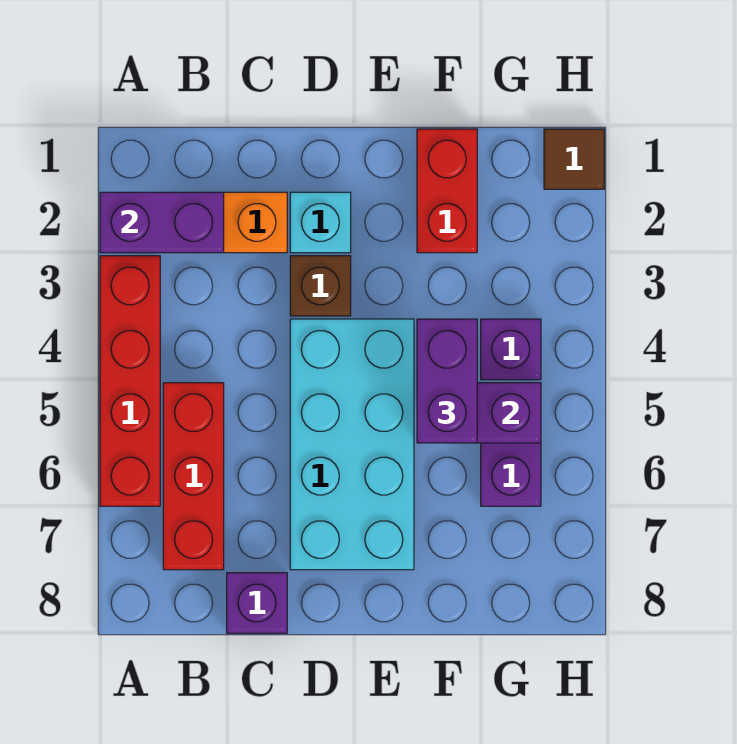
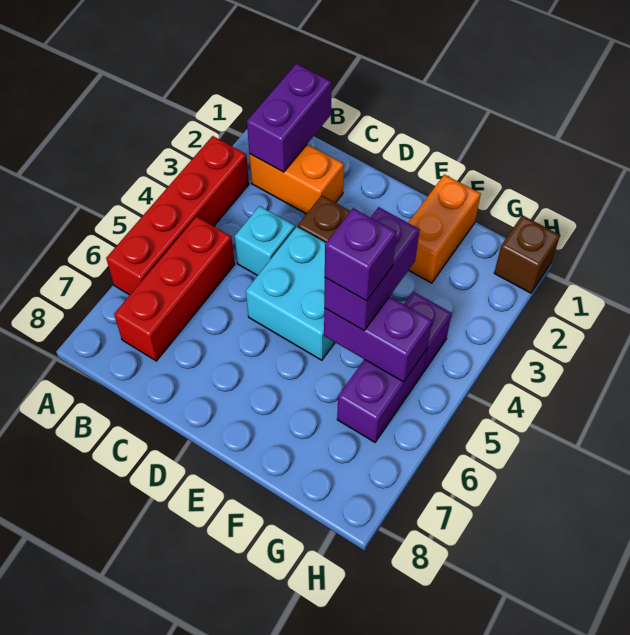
purple 1x2 brick [100,192,224,253] -> purple 1x2 brick turned to [247,64,332,172]
purple 1x1 brick [227,573,287,633] -> purple 1x1 brick moved to [325,208,396,301]
cyan 1x1 brick [290,192,351,253] -> cyan 1x1 brick moved to [235,206,295,276]
cyan 2x4 brick [290,319,414,570] -> cyan 2x2 brick [246,227,335,360]
red 1x2 brick [417,129,477,253] -> orange 1x2 brick [408,174,481,283]
brown 1x1 tile [544,129,604,189] -> brown 1x1 brick [494,215,560,293]

